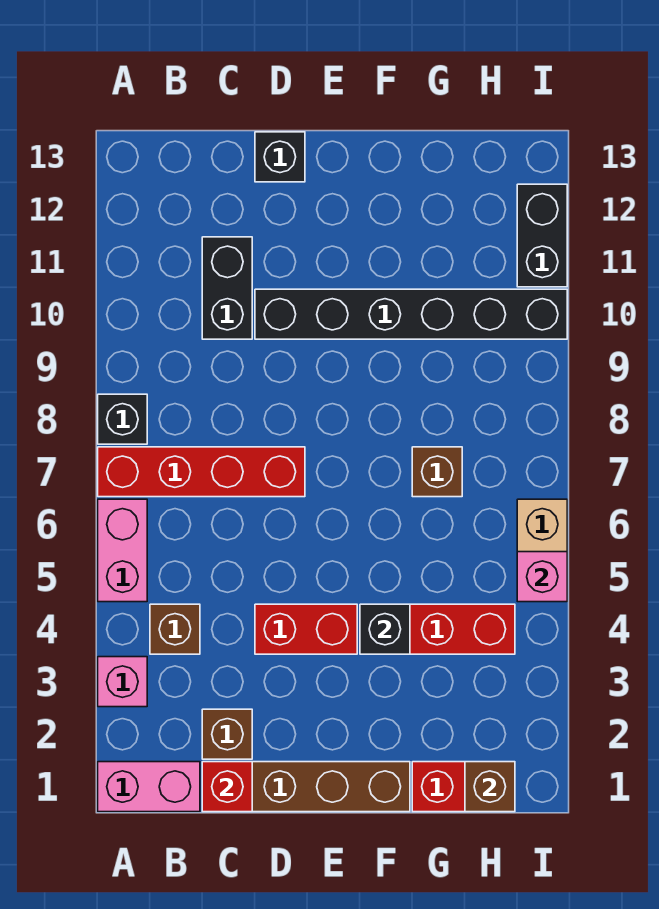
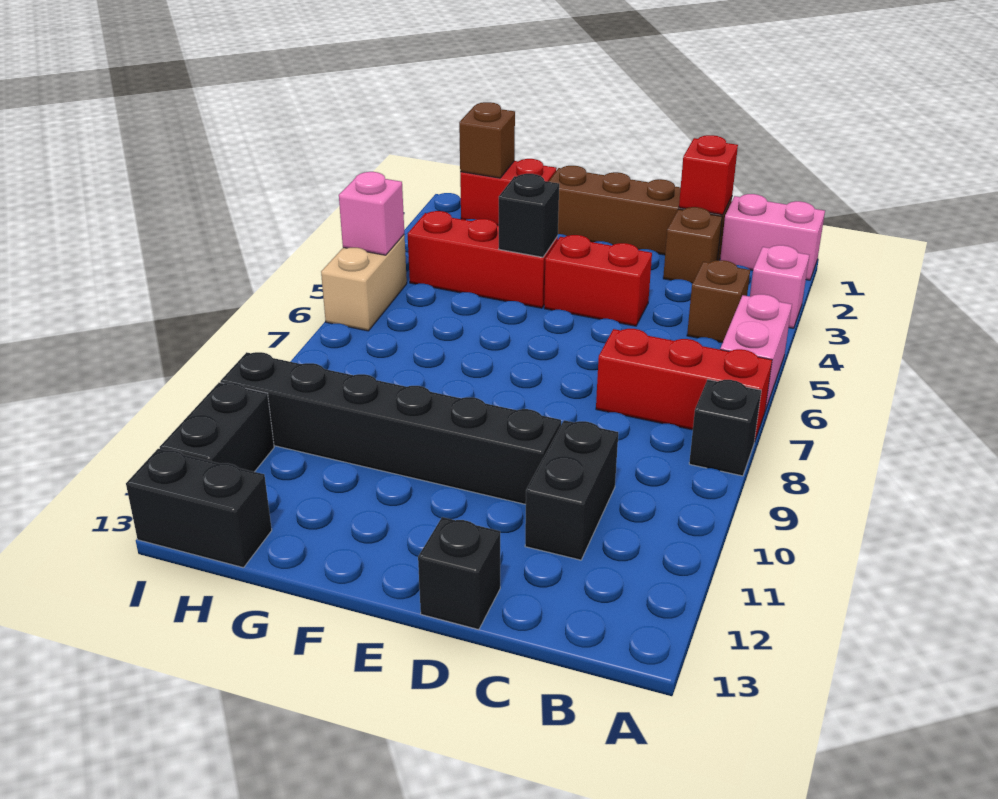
red 1x4 brick [98,447,305,497] -> red 1x3 brick [596,329,772,442]
brown 1x1 brick [412,447,462,497] -> none
none -> black 1x2 brick [126,449,272,568]

